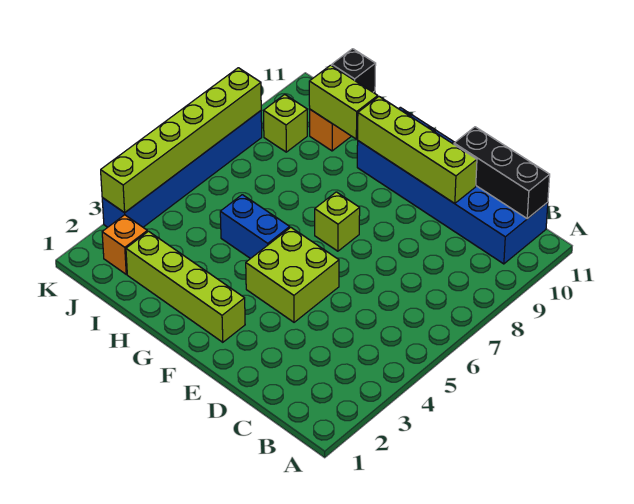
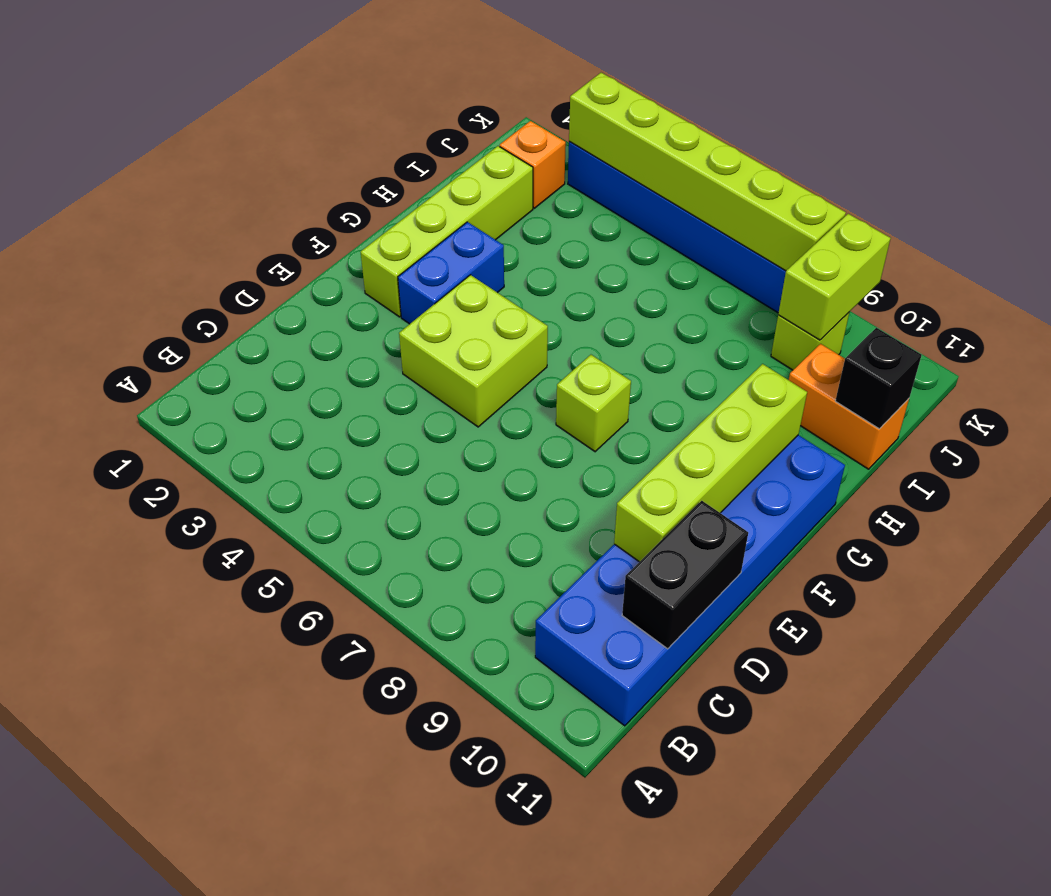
black 1x3 brick [454,127,550,219] -> black 1x2 brick [622,501,748,649]
blue 1x2 brick [220,195,290,259] -> blue 1x2 brick moved to [398,222,504,324]
lime 1x2 brick [309,65,378,139] -> lime 1x2 brick moved to [778,214,891,340]

